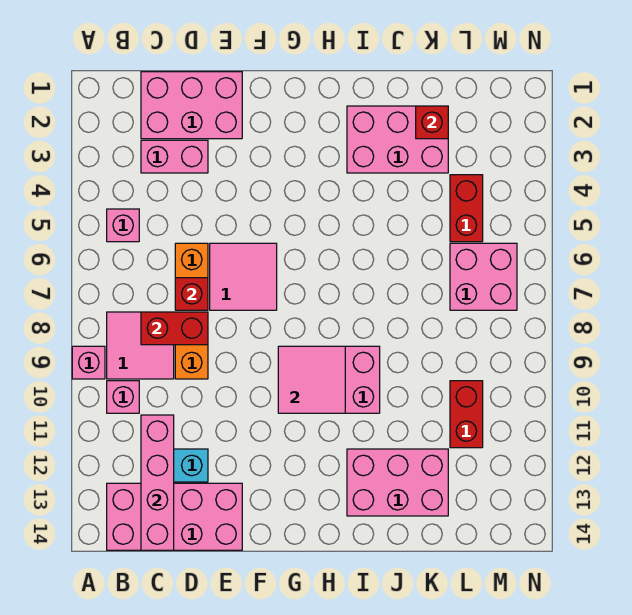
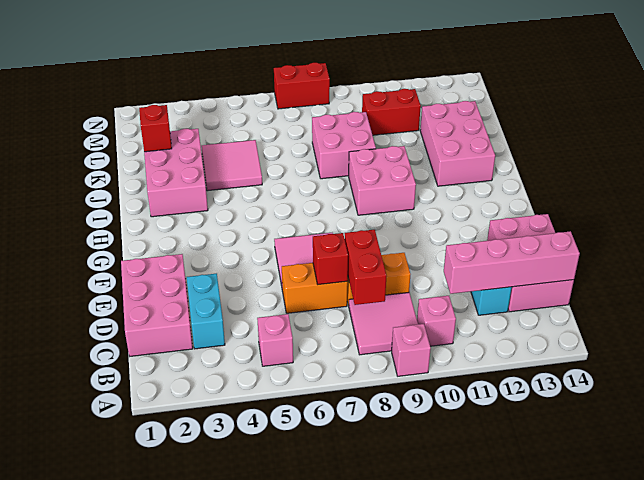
pink 2x4 brick [107,483,242,550] -> pink 2x3 brick [487,214,574,312]
pink 1x2 brick [141,140,208,173] -> cyan 1x2 brick [187,273,225,349]
pink 2x2 tile [278,346,345,413] -> pink 2x2 tile moved to [201,140,262,191]
red 1x2 brick [450,175,483,242] -> red 1x2 brick moved to [274,63,330,109]
pink 2x2 brick [450,243,517,310] -> pink 2x2 brick moved to [312,112,376,179]

